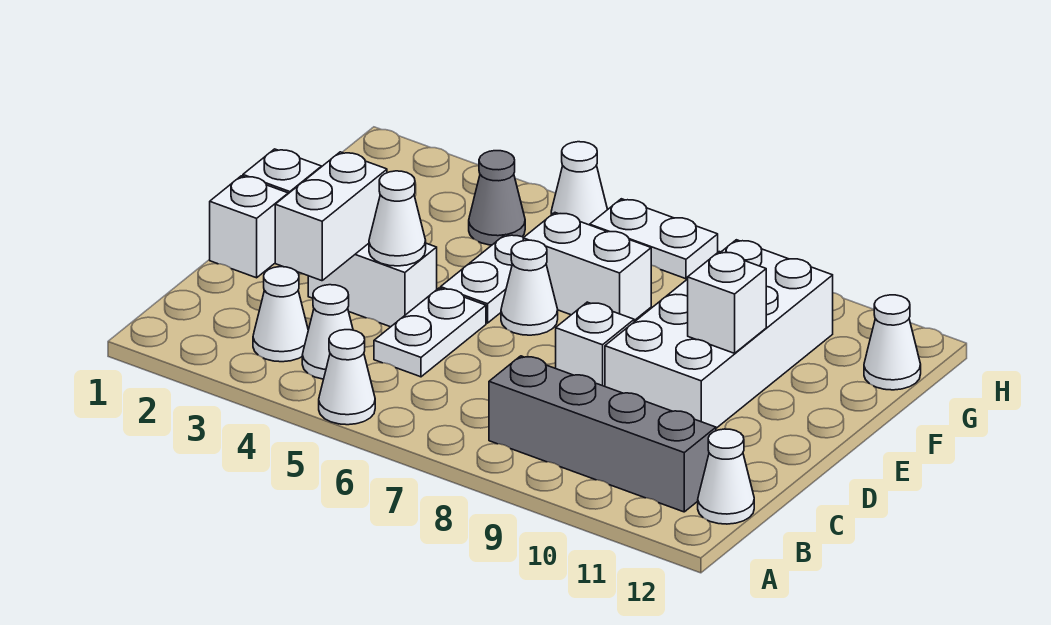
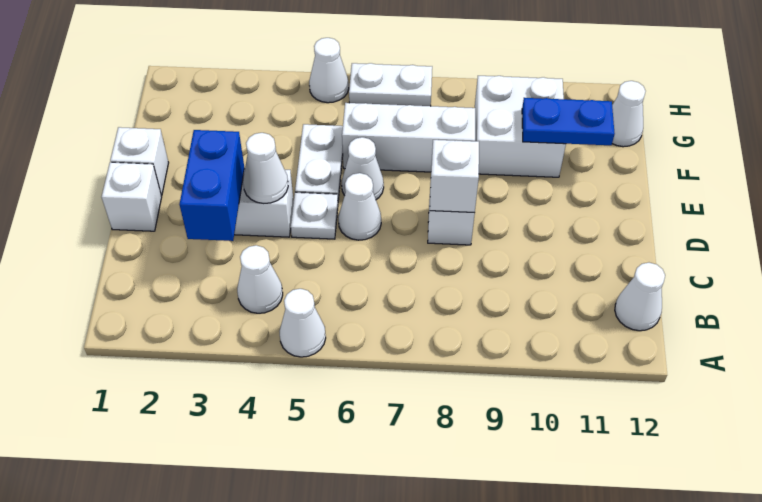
white 1x1 cone [253,267,308,362] -> white 1x1 cone moved to [338,173,381,240]
grey 1x4 brick [489,356,716,512] -> none
white 1x2 brick [275,152,387,281] -> blue 1x2 brick [180,130,244,241]
white 1x2 plate [374,288,486,377] -> white 1x1 plate [291,192,338,239]
white 2x4 brick [605,240,833,428] -> white 2x2 brick [475,76,566,177]
white 1x1 brick [688,252,766,353] -> white 1x1 brick moved to [430,140,479,213]
white 1x2 brick [523,213,651,321] -> white 1x3 brick [342,103,475,172]
none -> blue 1x2 plate [522,98,615,145]
grey 1x1 cone [469,151,525,245] -> none

